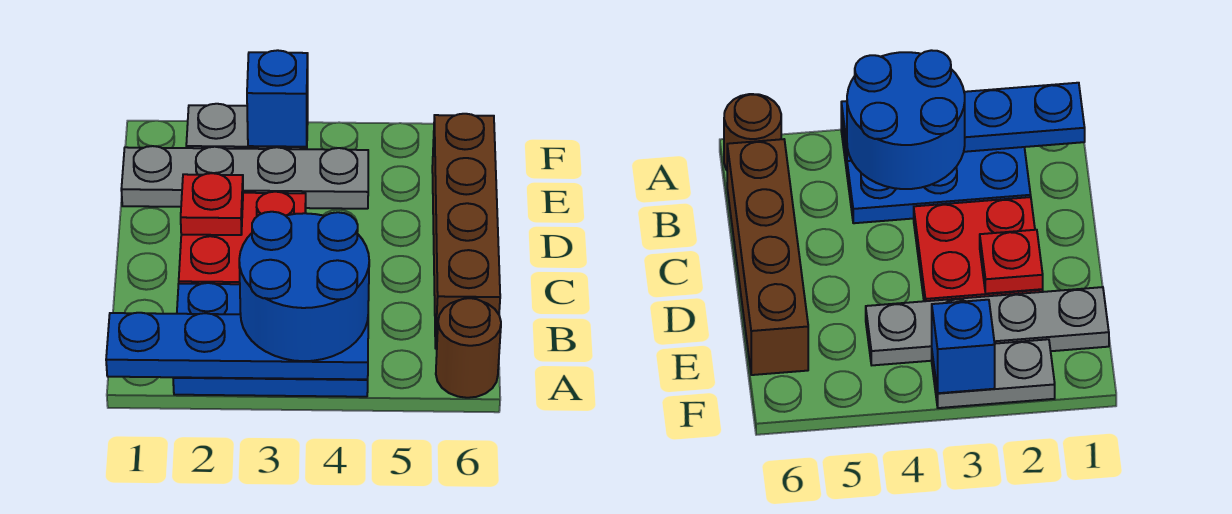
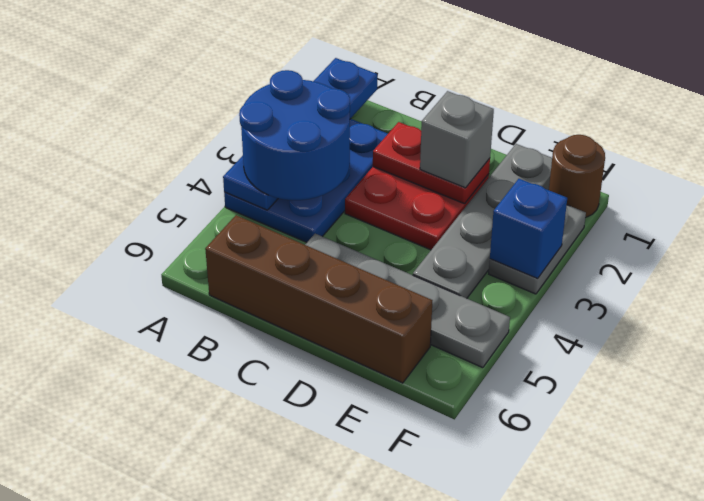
brown 1x1 round brick [436,298,501,398] -> brown 1x1 round brick moved to [549,135,605,218]
none -> grey 1x4 plate [305,234,510,368]
red 1x1 plate [181,173,243,235] -> red 1x2 plate [373,122,490,204]
none -> grey 1x1 brick [420,91,494,188]

